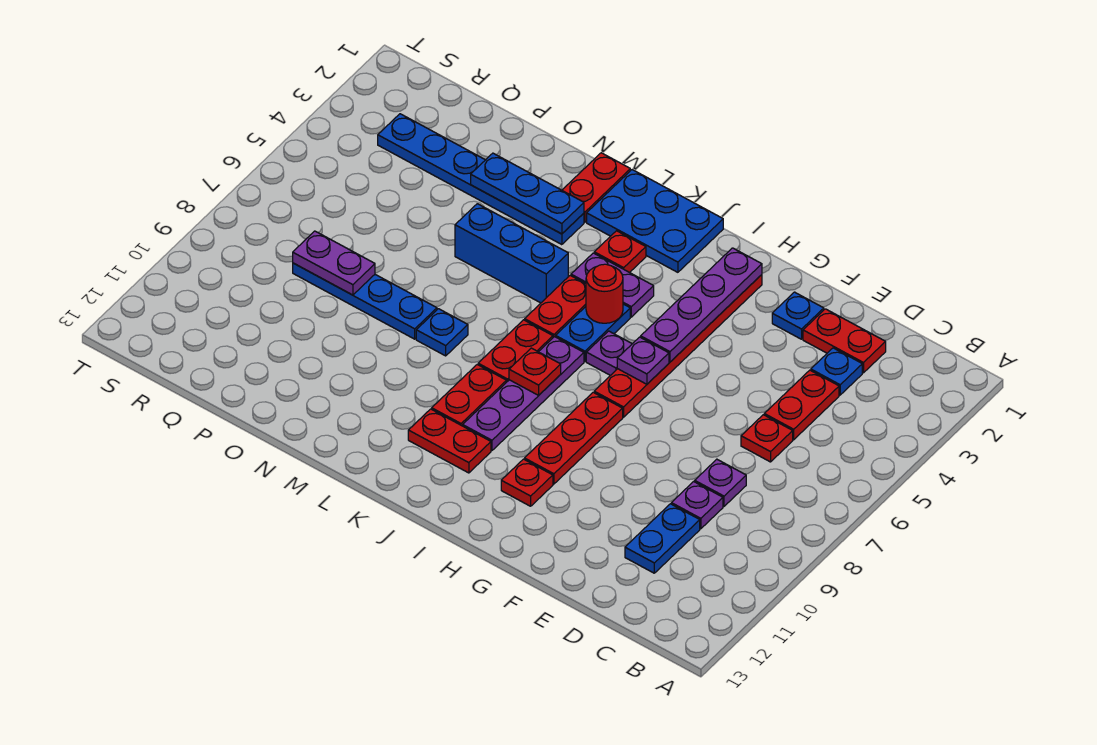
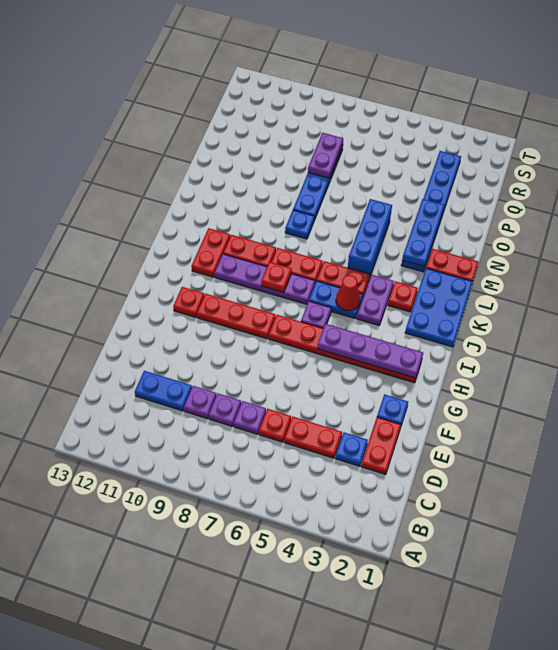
purple 1x1 plate [617,337,669,384] -> purple 1x1 plate moved to [234,401,266,434]
red 1x1 round brick [586,264,623,323] -> red 1x1 cone [336,275,360,311]

